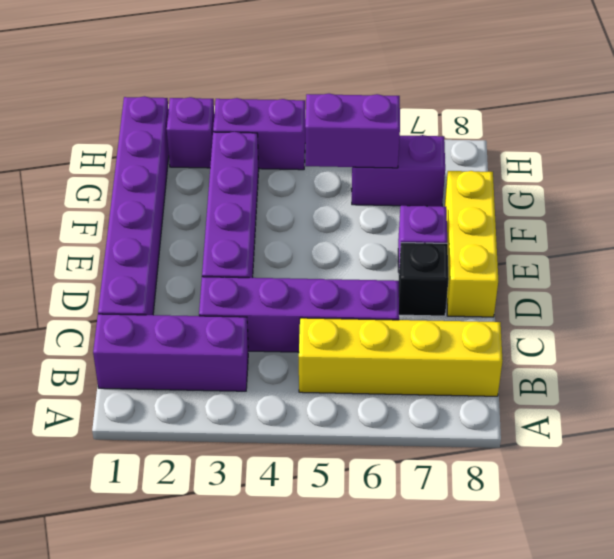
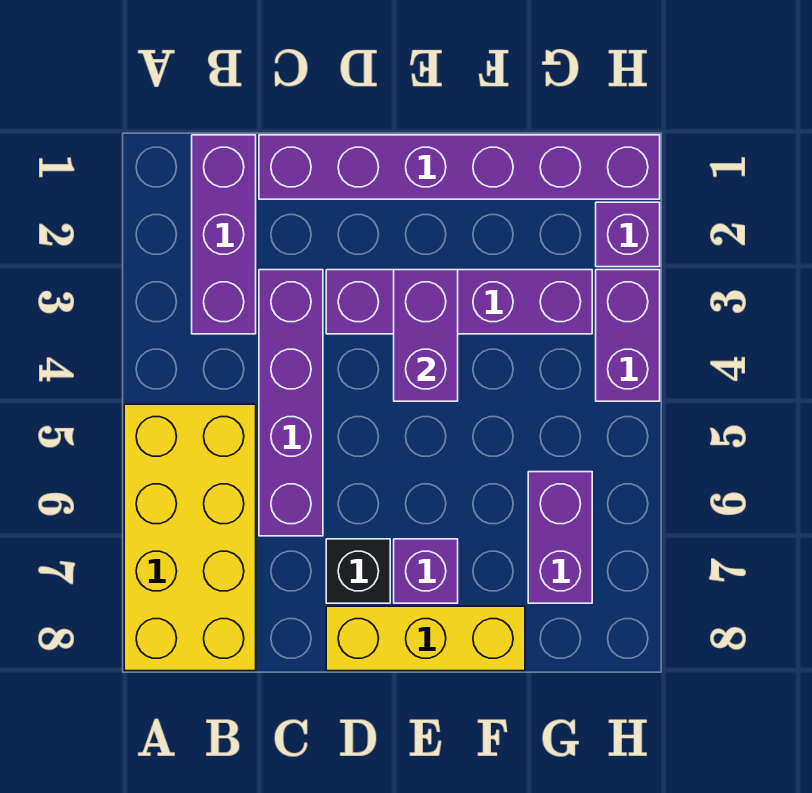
yellow 1x4 brick [299,318,503,396] -> yellow 2x4 brick [124,404,256,671]
purple 1x2 brick [305,94,400,168] -> purple 1x2 brick moved to [394,270,458,401]

